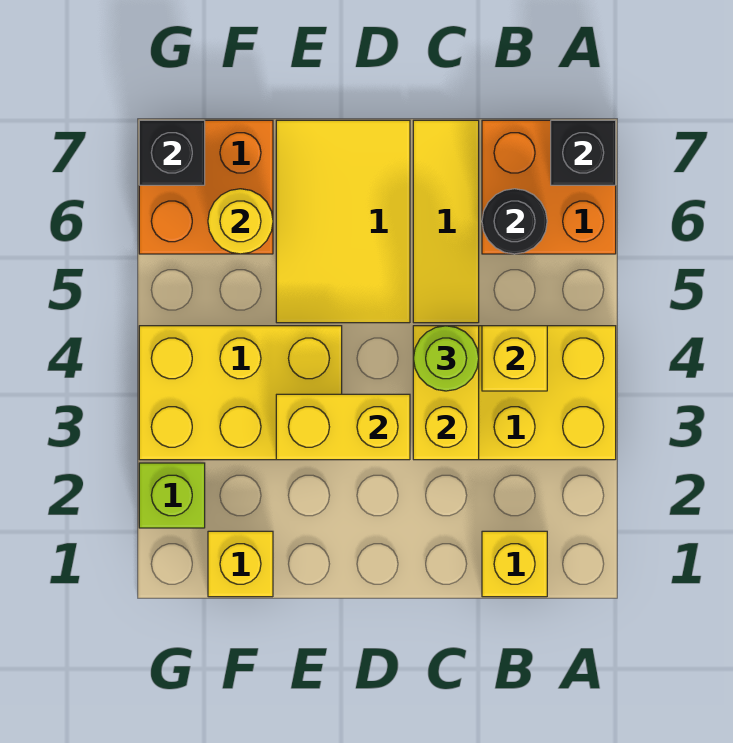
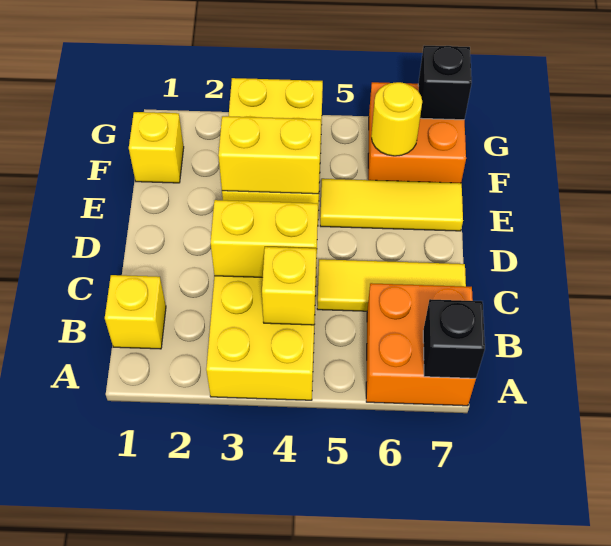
black 1x1 round brick [482,189,547,254] -> none
lime 1x1 round brick [413,326,479,391] -> none
yellow 1x2 brick [276,394,410,460] -> yellow 1x2 brick turned to [218,116,321,194]
yellow 2x3 tile [276,120,410,323] -> yellow 1x3 tile [320,179,463,231]
lime 1x1 brick [139,463,205,528] -> none

